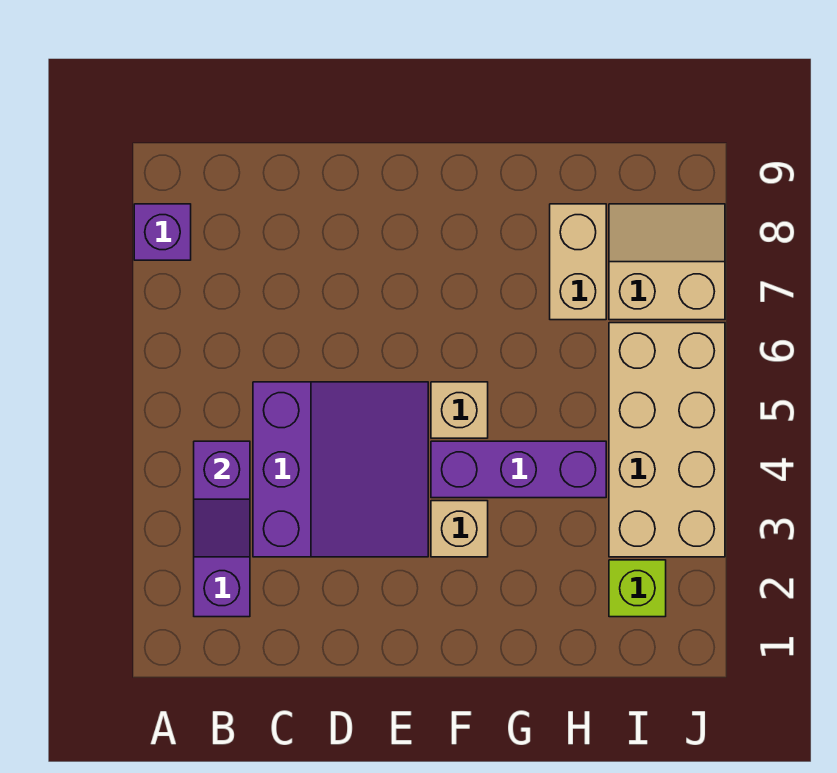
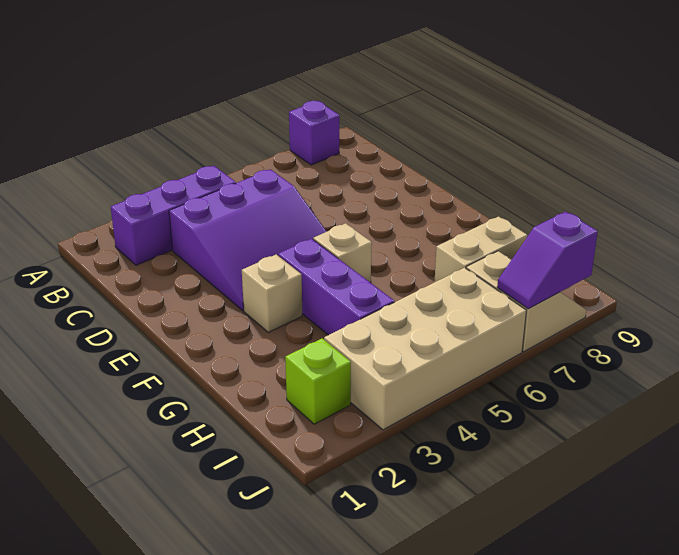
purple 1x2 slope [194,441,250,557] -> purple 1x2 slope moved to [497,212,598,309]

